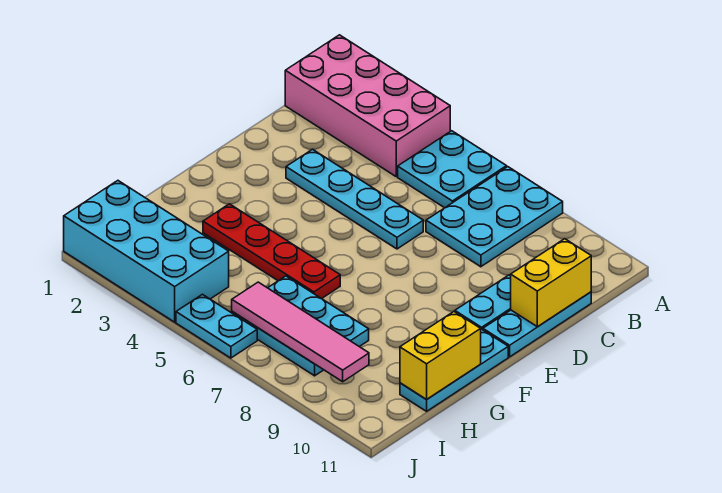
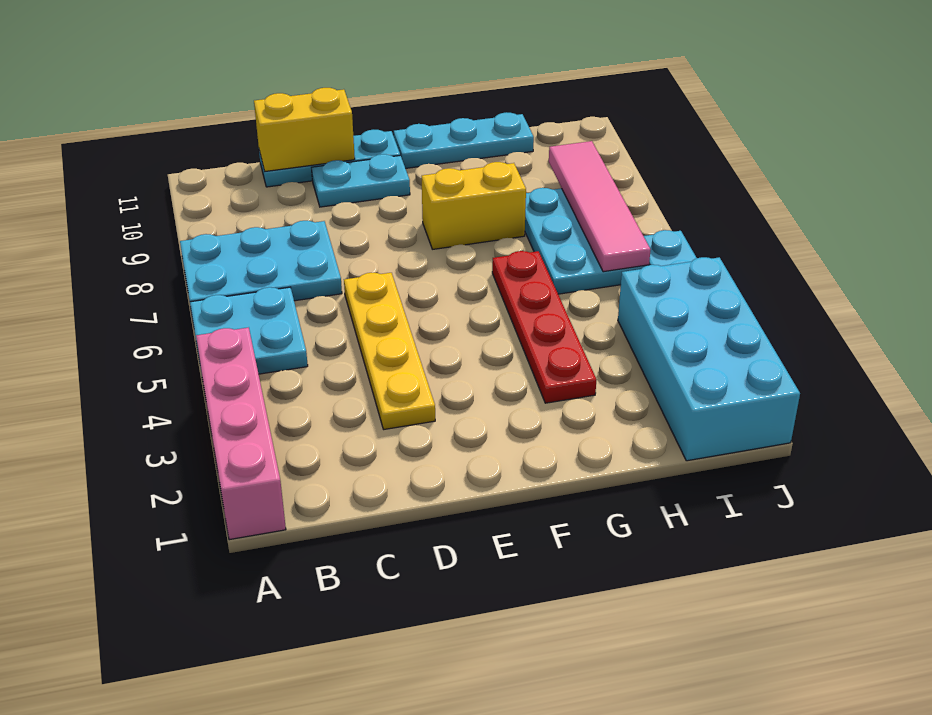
pink 2x4 brick [285,35,450,177] -> pink 1x4 brick [196,328,286,540]
cyan 1x4 plate [286,149,423,249] -> yellow 1x4 plate [344,273,435,429]
yellow 1x2 brick [400,312,481,400] -> yellow 1x2 brick moved to [422,162,526,249]

